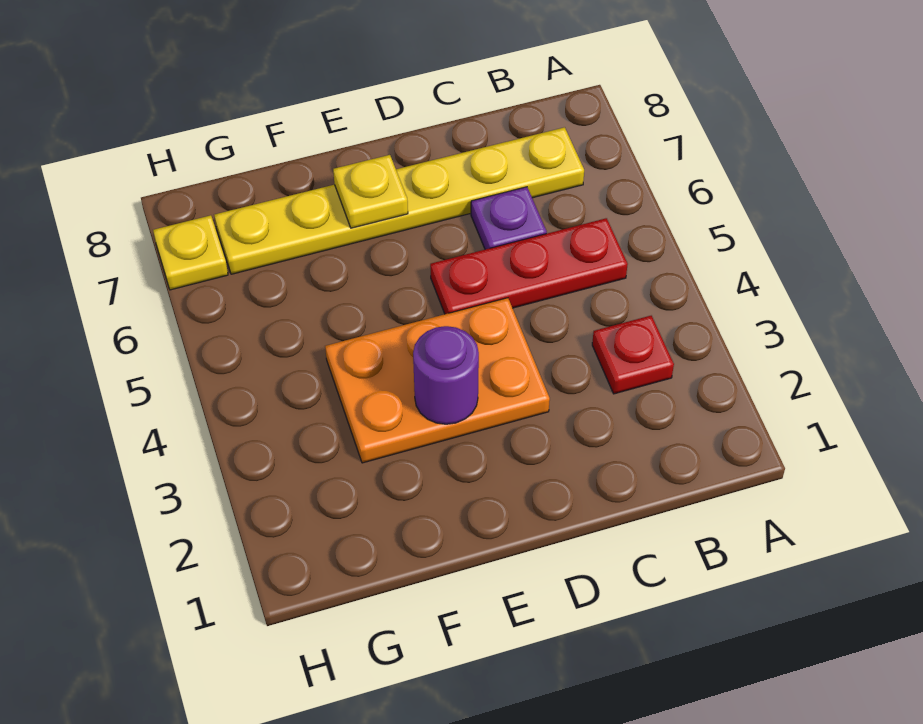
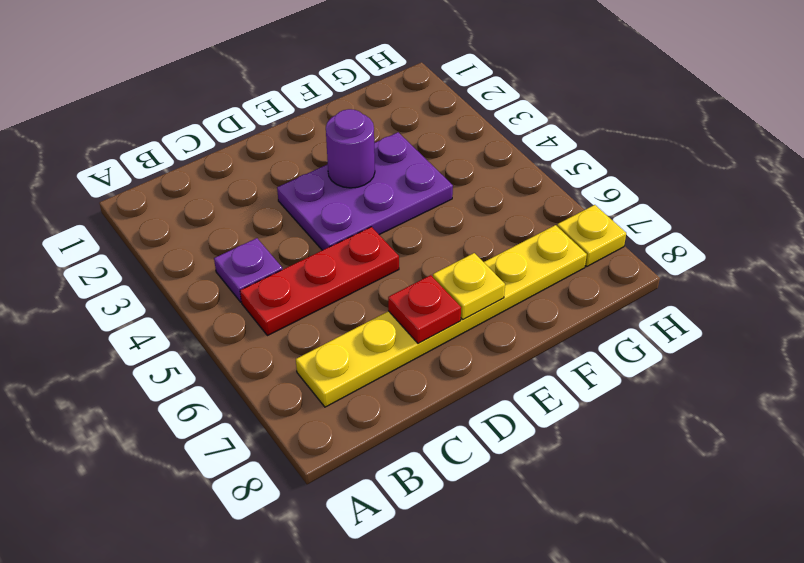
red 1x1 plate [592,316,674,394] -> red 1x1 plate moved to [388,275,461,344]
purple 1x1 plate [471,187,547,249] -> purple 1x1 plate moved to [214,238,283,302]
orange 2x3 plate [325,298,550,463] -> purple 2x3 plate [277,132,453,250]

